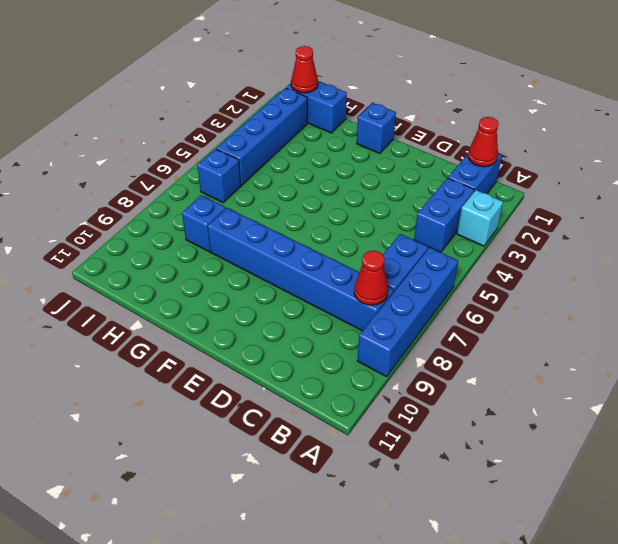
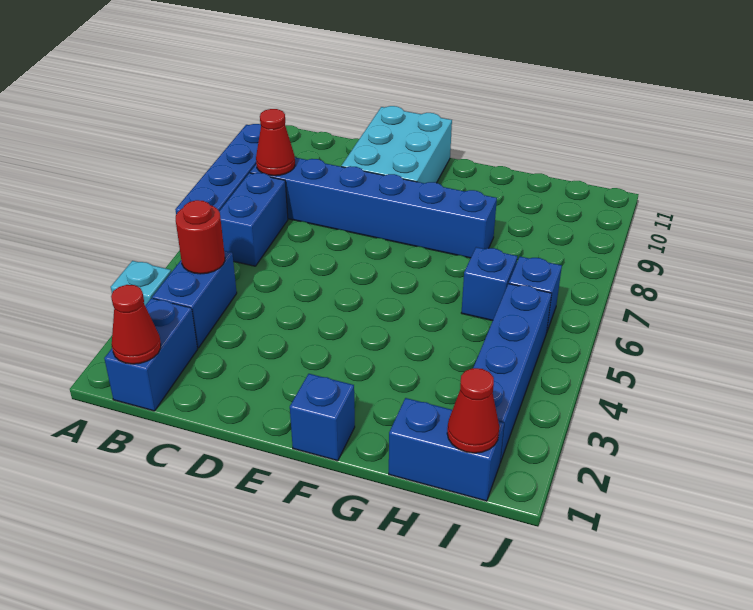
none -> red 1x1 round brick [176,200,225,274]
none -> cyan 2x3 brick [341,106,452,183]
blue 1x1 brick [182,195,226,252] -> blue 1x1 brick moved to [461,247,517,321]

